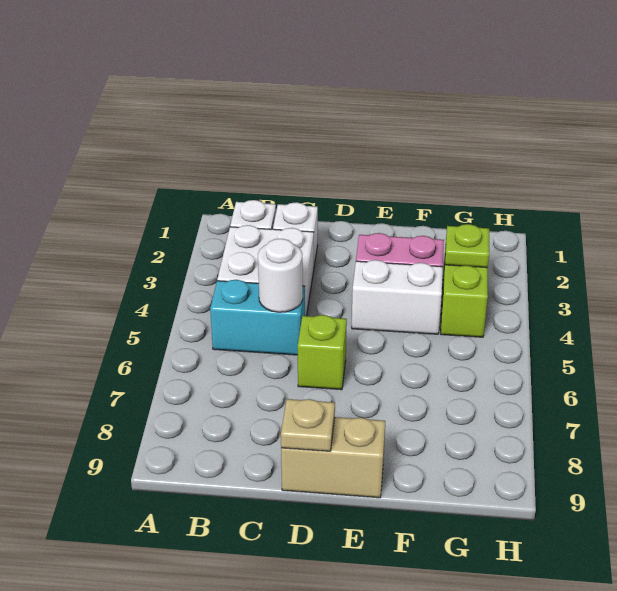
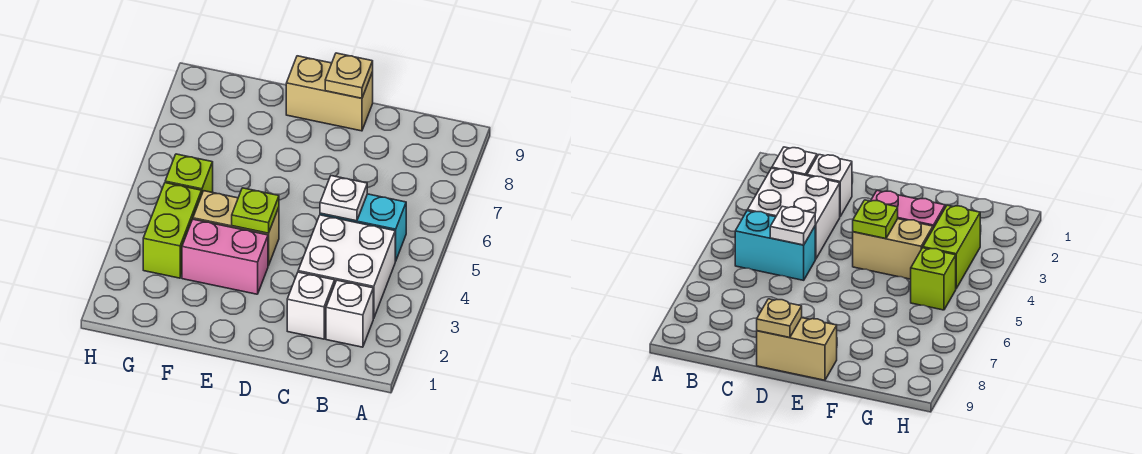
white 1x1 round brick [258,239,303,312] -> white 1x1 plate [320,176,367,221]
lime 1x1 brick [298,315,347,390] -> lime 1x1 brick moved to [165,154,213,193]
white 1x2 brick [352,260,443,334] -> tan 1x2 brick [193,191,279,266]
lime 1x1 plate [445,224,489,268] -> lime 1x1 plate moved to [232,188,279,233]

